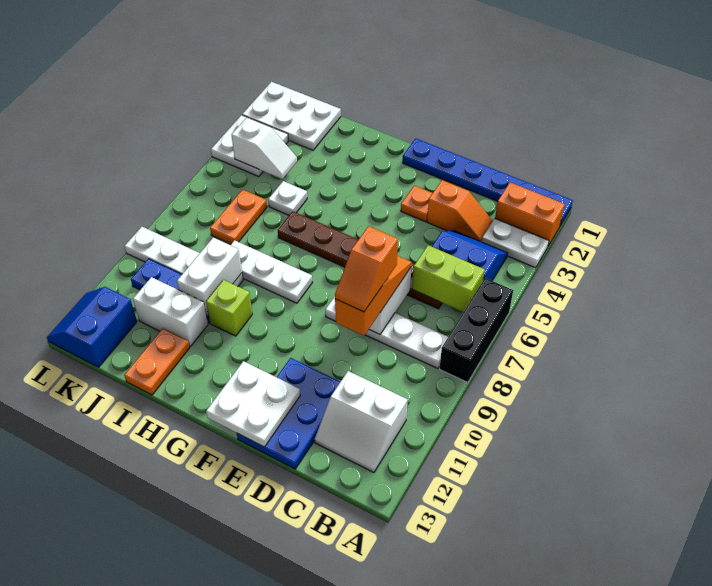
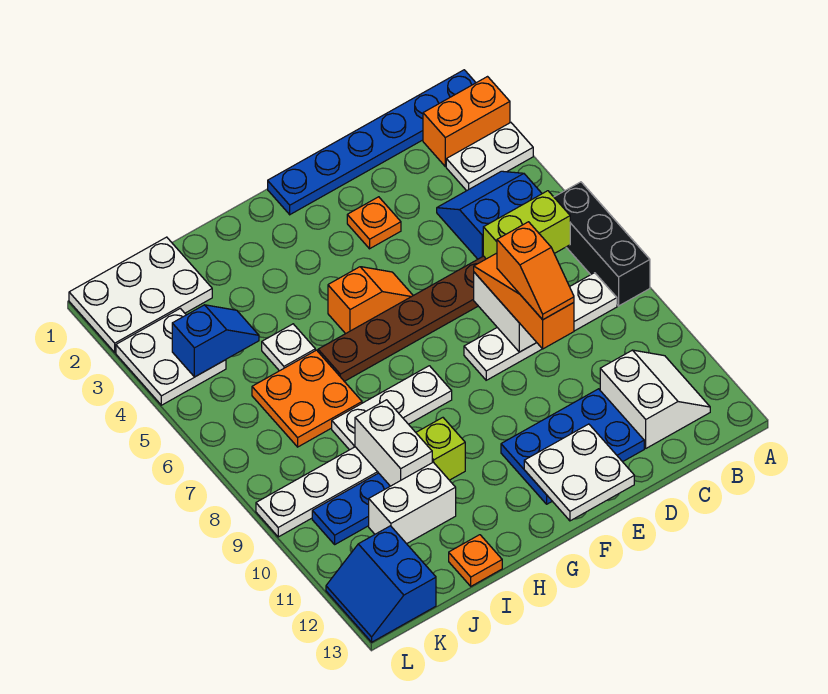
white 2x2 slope [315,371,408,473] -> white 2x2 slope turned to [600,350,710,448]
orange 1x2 slope [427,180,492,242] -> orange 1x2 slope moved to [328,267,413,334]
blue 2x3 plate [237,358,340,469] -> blue 2x3 plate turned to [501,389,644,504]
orange 1x2 plate [124,328,190,395] -> orange 1x1 plate [449,535,502,586]
white 1x2 slope [232,117,297,179] -> blue 1x2 slope [172,305,259,377]
orange 1x2 plate [210,190,267,244] -> orange 2x2 plate [252,350,362,447]

